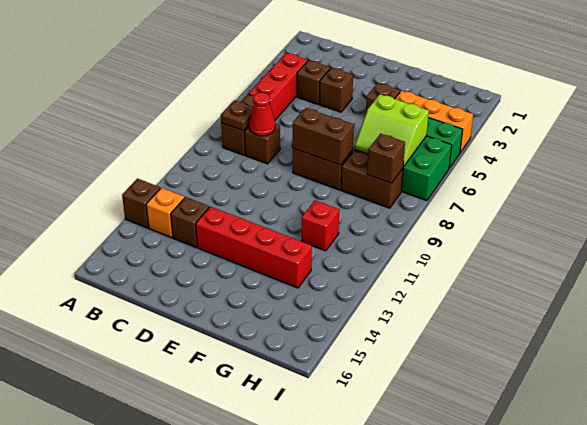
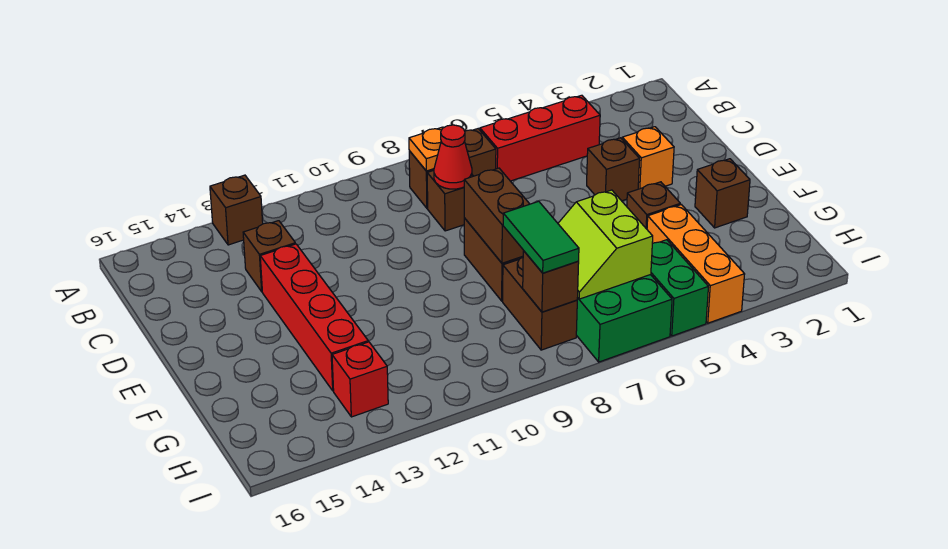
brown 1x1 plate [221,100,253,131] -> orange 1x1 plate [409,127,443,171]
orange 1x1 brick [146,188,185,238] -> orange 1x1 brick moved to [622,127,674,189]
brown 1x1 brick [297,60,330,104] -> brown 1x1 brick moved to [695,159,750,228]
none -> green 1x2 tile [503,201,579,273]
red 1x1 brick [302,201,339,251] -> red 1x1 brick moved to [332,342,388,417]

